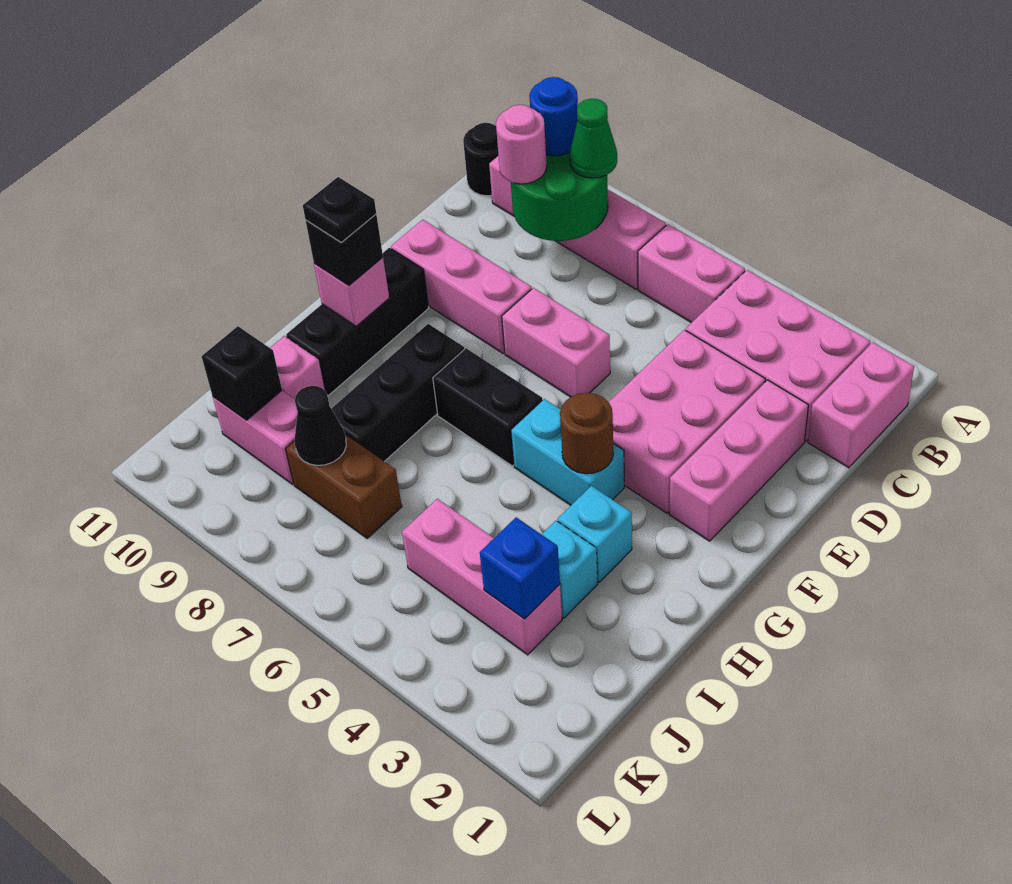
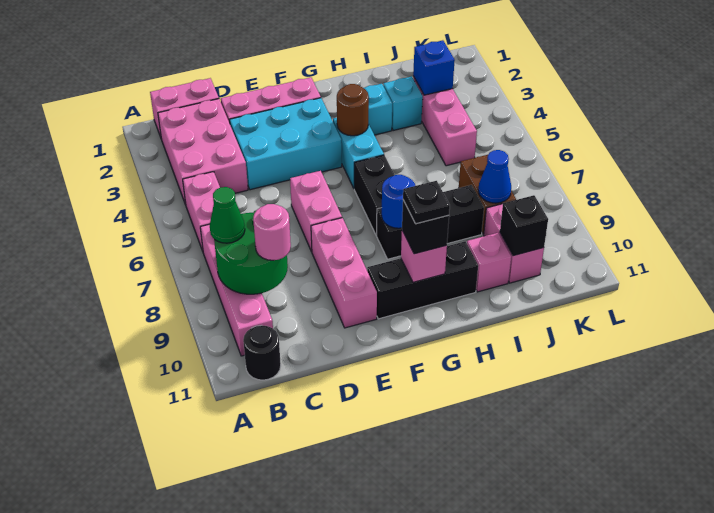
blue 1x1 round brick [529,77,578,156] -> blue 1x1 round brick moved to [382,175,415,228]
pink 2x3 brick [609,330,765,513] -> cyan 2x3 brick [230,98,342,190]
black 1x1 cone [295,386,346,465] -> blue 1x1 cone [478,150,511,203]

